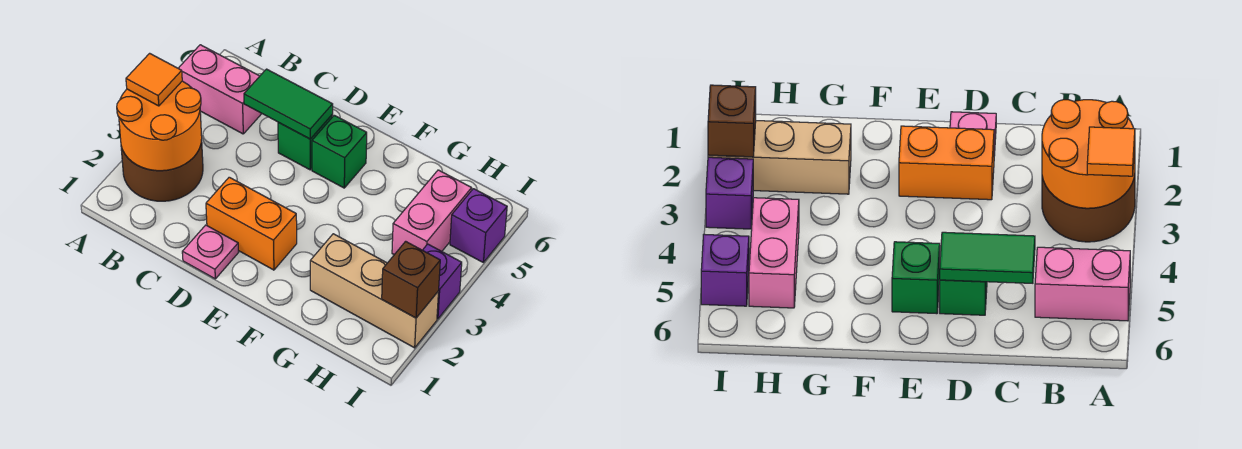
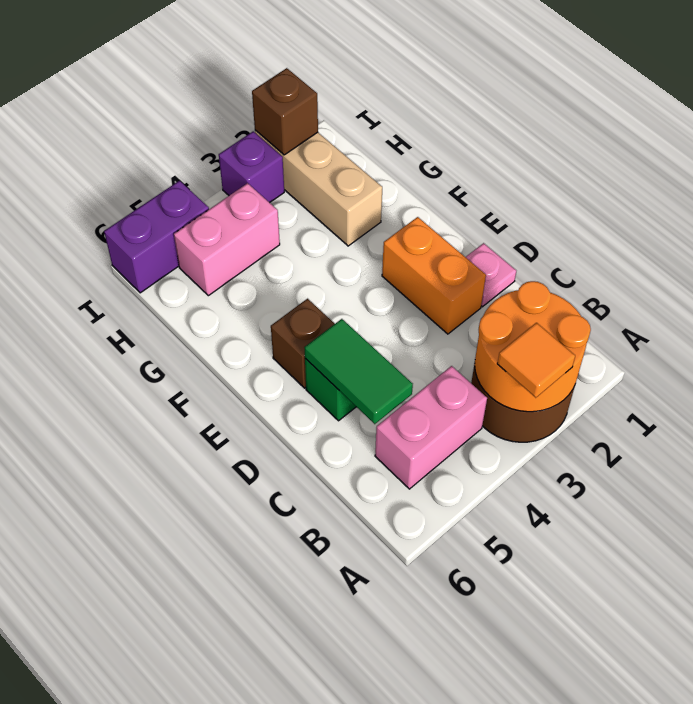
pink 1x2 brick [178,45,262,134] -> pink 1x2 brick turned to [375,366,487,489]
green 1x1 brick [312,115,367,188] -> brown 1x1 brick [271,299,335,388]
purple 1x1 brick [450,189,507,262] -> purple 1x2 brick [104,181,209,293]

